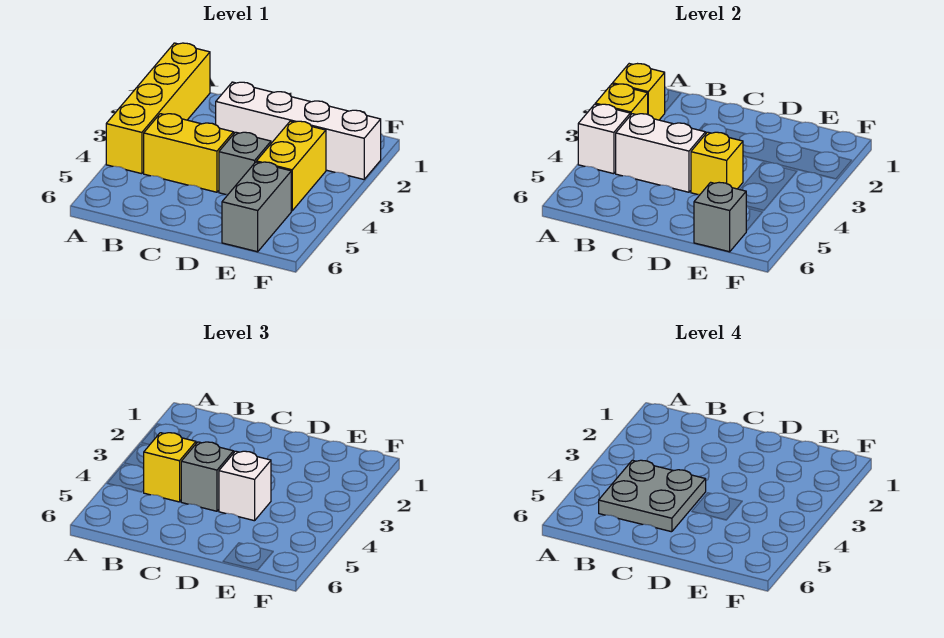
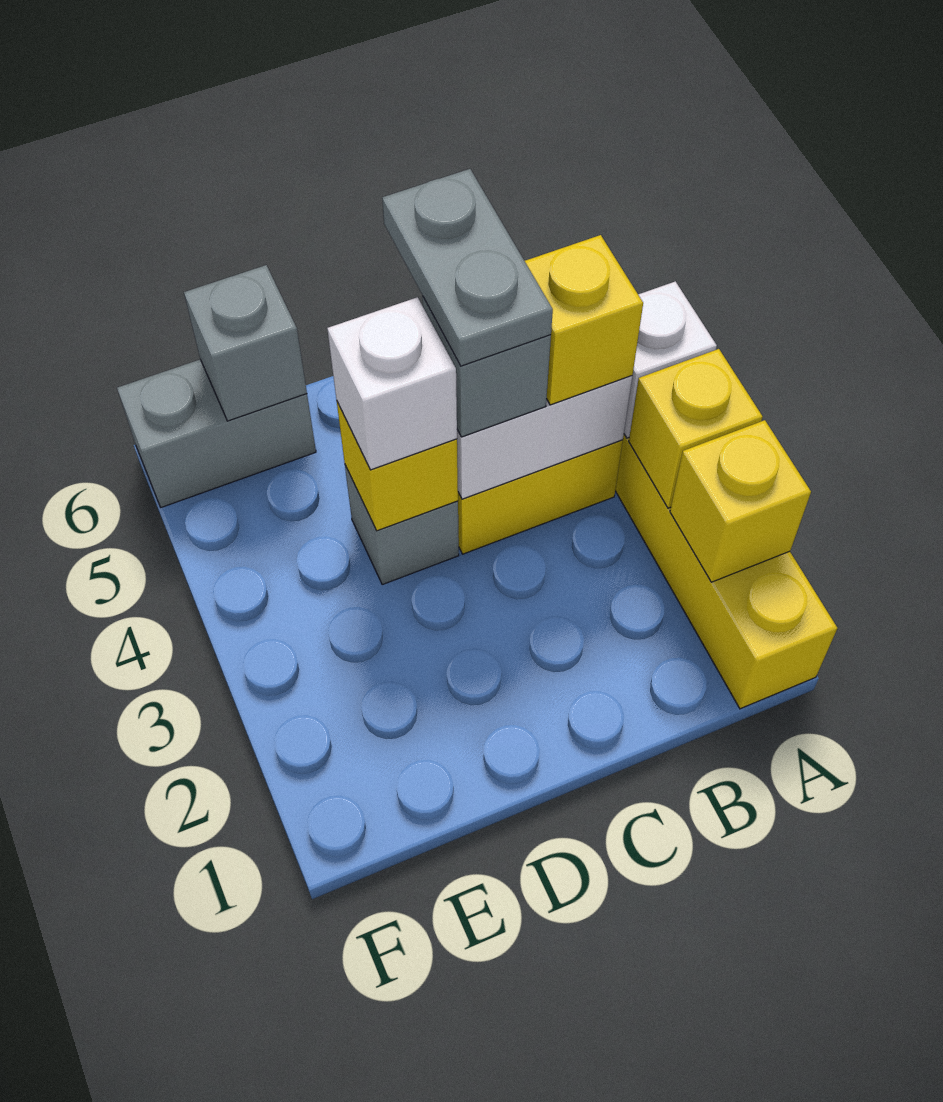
grey 2x2 plate [599,460,706,532] -> grey 1x2 plate [382,169,553,366]
white 1x4 brick [216,82,381,179] -> none
yellow 1x2 brick [256,121,326,211] -> none
grey 1x2 brick [222,162,291,252] -> grey 1x2 brick turned to [117,359,316,507]

